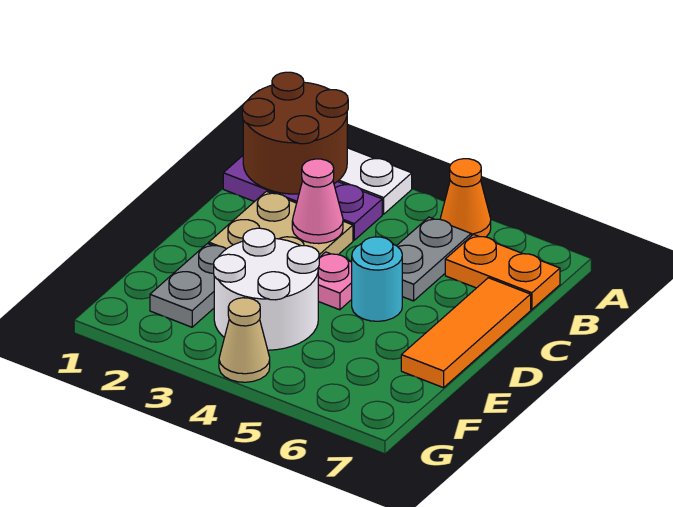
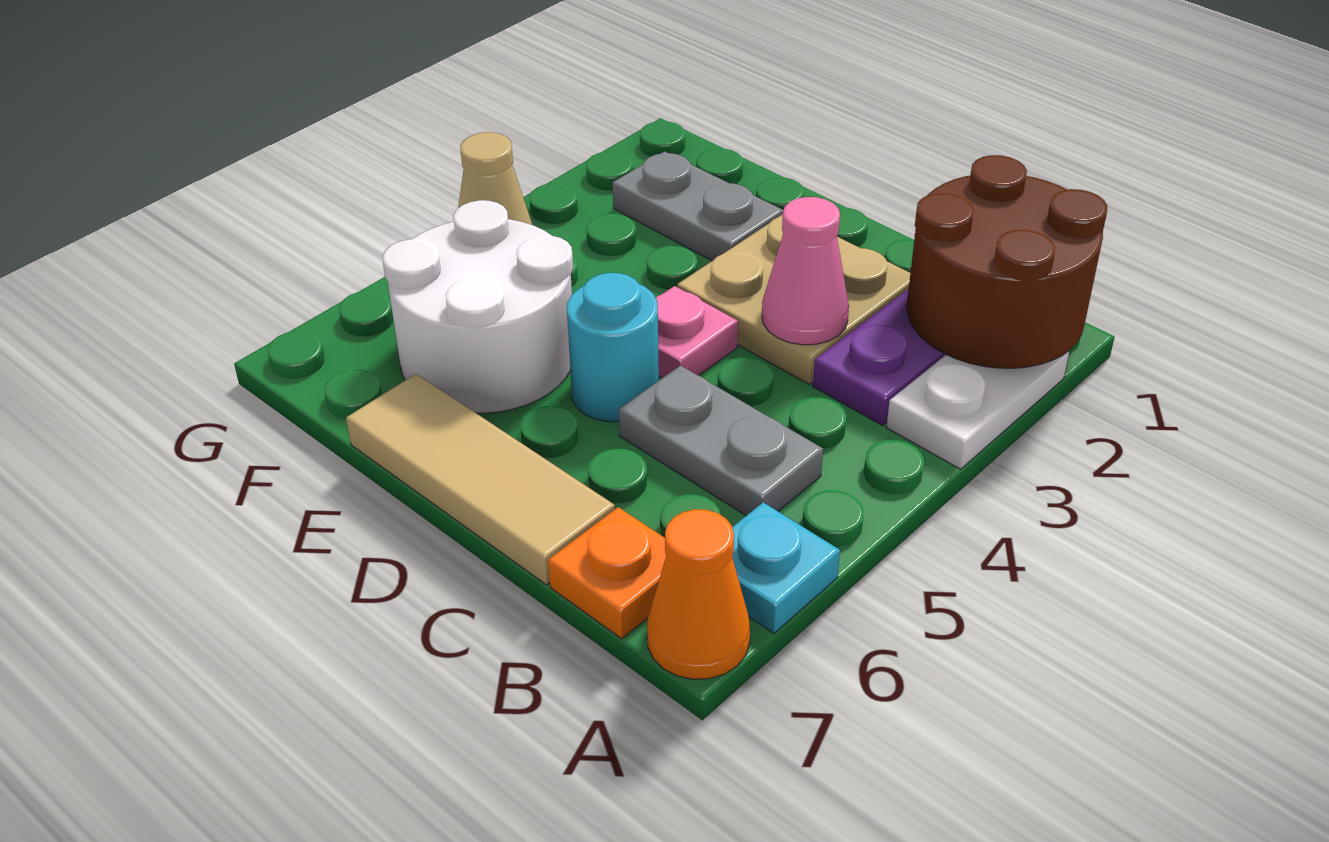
orange 1x1 cone [440,159,491,237] -> orange 1x1 cone moved to [647,509,750,679]
none -> cyan 1x1 plate [732,503,840,633]
orange 1x2 plate [445,234,560,309] -> orange 1x1 plate [548,507,666,639]
orange 1x3 tile [401,278,531,388] -> tan 1x3 tile [346,374,615,585]
white 2x2 round brick [214,228,319,350] -> white 2x2 round brick moved to [383,200,573,413]

